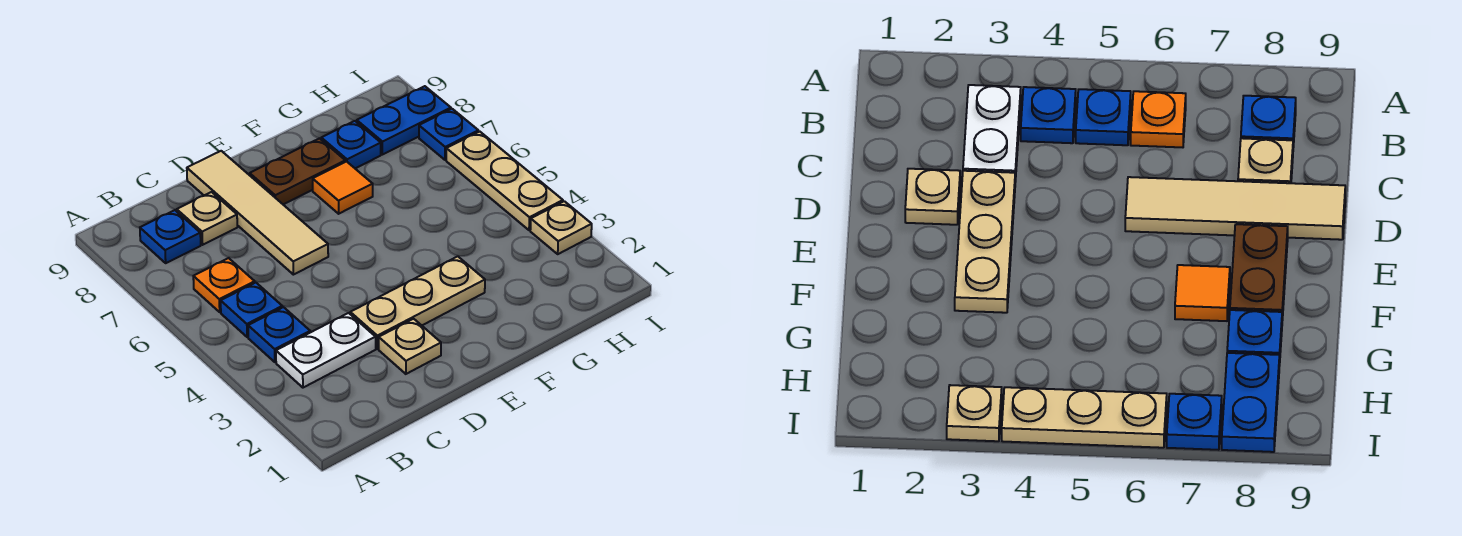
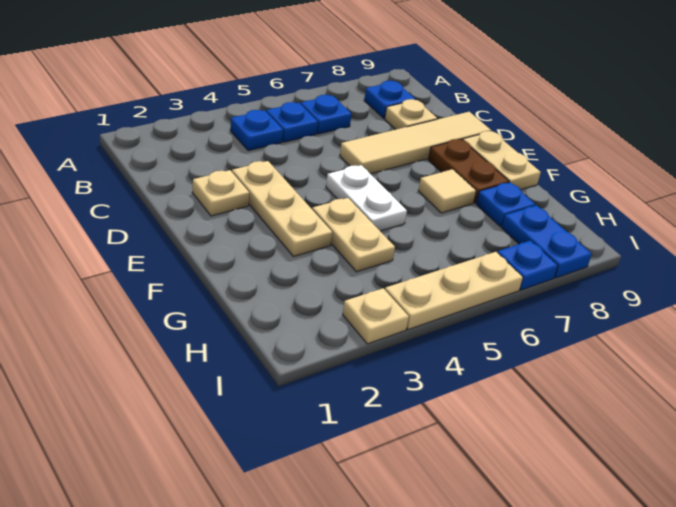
white 1x2 plate [276,313,376,388] -> white 1x2 plate moved to [326,165,407,231]
orange 1x1 plate [193,258,255,312] -> blue 1x1 plate [301,95,352,134]
none -> tan 1x2 plate [463,131,541,190]
none -> tan 1x2 plate [312,198,395,272]
orange 1x1 tile [313,162,373,214] -> tan 1x1 tile [418,169,476,213]

